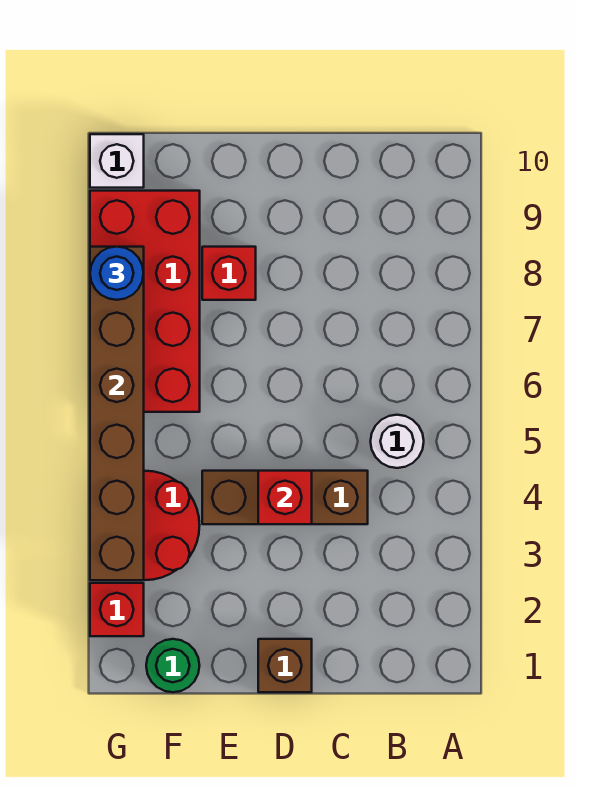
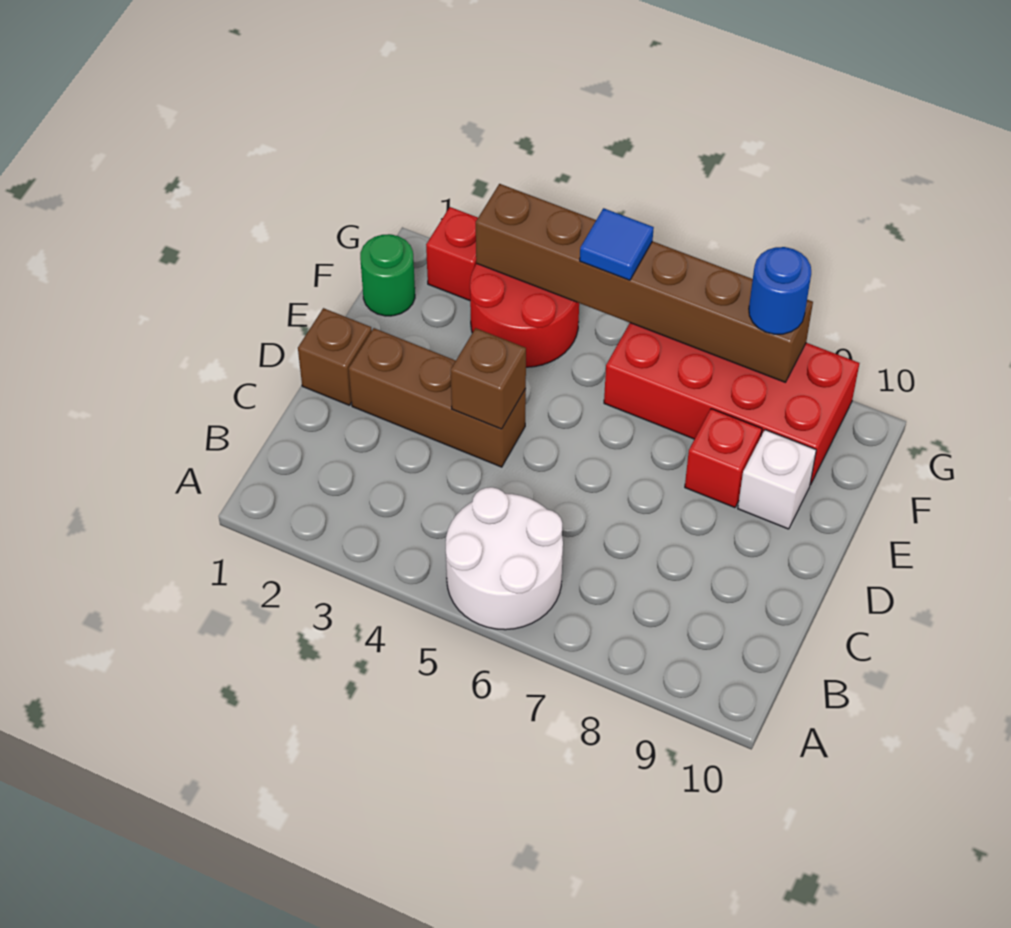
white 1x1 round brick [370,415,424,468] -> white 2x2 round brick [446,487,563,630]
brown 1x3 brick [202,471,368,524] -> brown 1x3 brick turned to [349,328,526,467]
red 1x1 brick [258,471,312,524] -> brown 1x1 brick [451,328,526,429]
none -> blue 1x1 tile [580,208,654,280]
white 1x1 brick [90,134,144,188] -> white 1x1 brick moved to [738,430,816,529]

